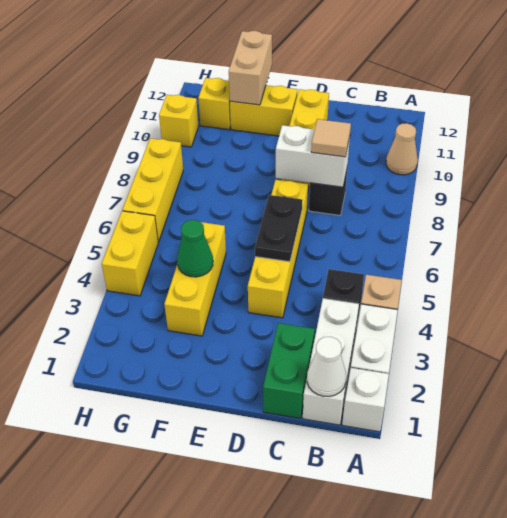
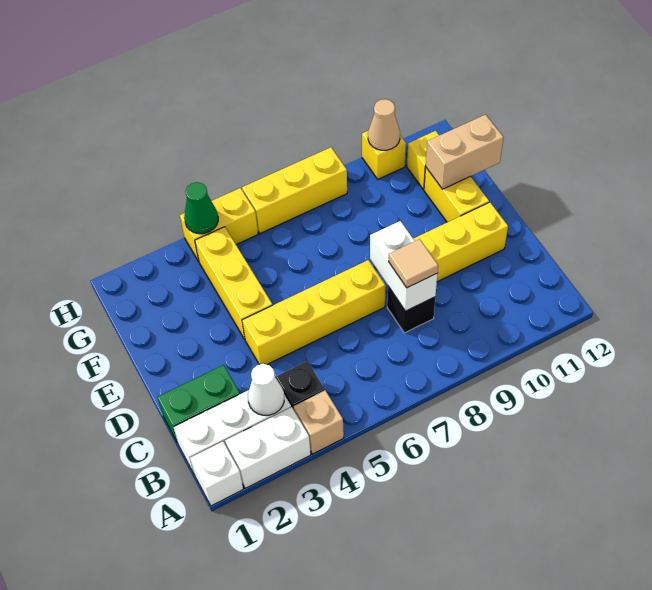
tan 1x1 cone [386,123,418,175] -> tan 1x1 cone moved to [368,99,400,150]
white 1x1 cone [307,337,346,396] -> white 1x1 cone moved to [248,364,284,415]
black 1x2 plate [255,195,303,262] -> none
yellow 1x3 brick [164,222,226,336] -> yellow 1x3 brick turned to [195,227,272,339]
green 1x1 cone [177,220,213,277] -> green 1x1 cone moved to [184,182,218,234]

